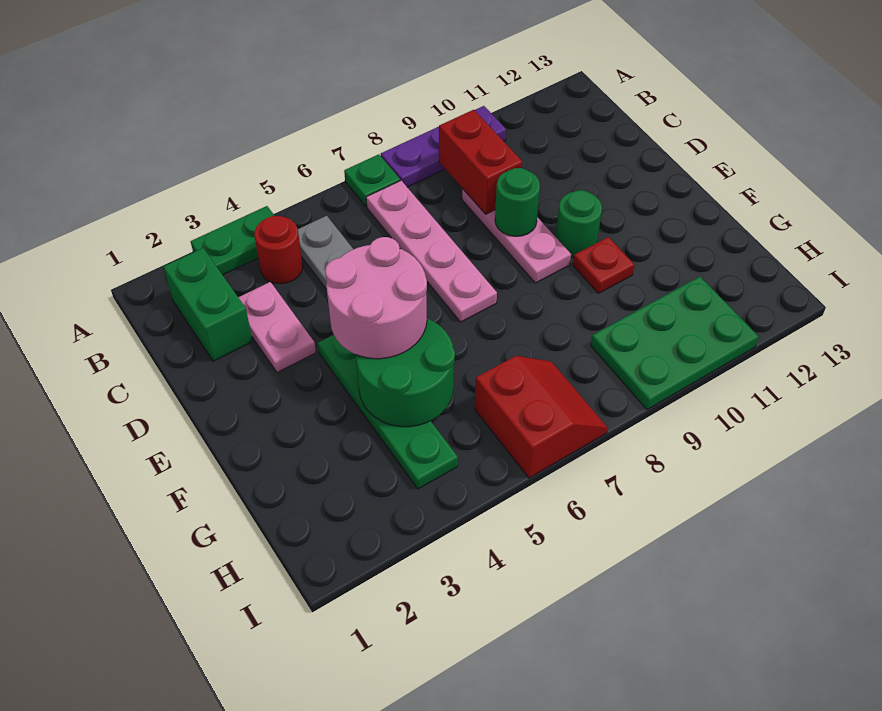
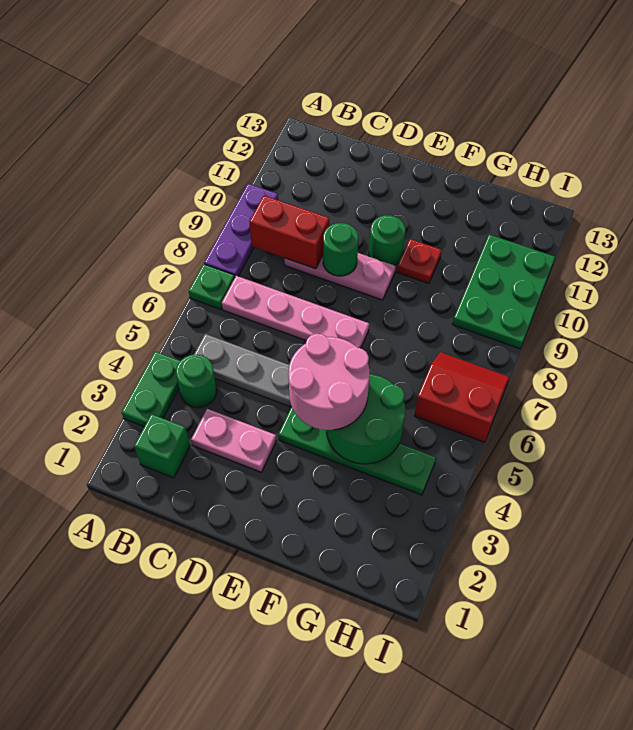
green 1x2 brick [163,248,253,361] -> green 1x1 brick [134,414,190,478]
red 1x1 round brick [254,216,303,284] -> green 1x1 round brick [176,355,217,408]

